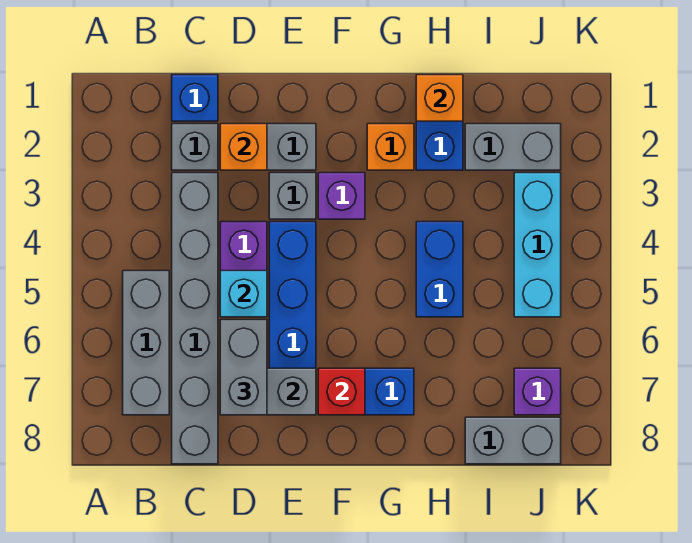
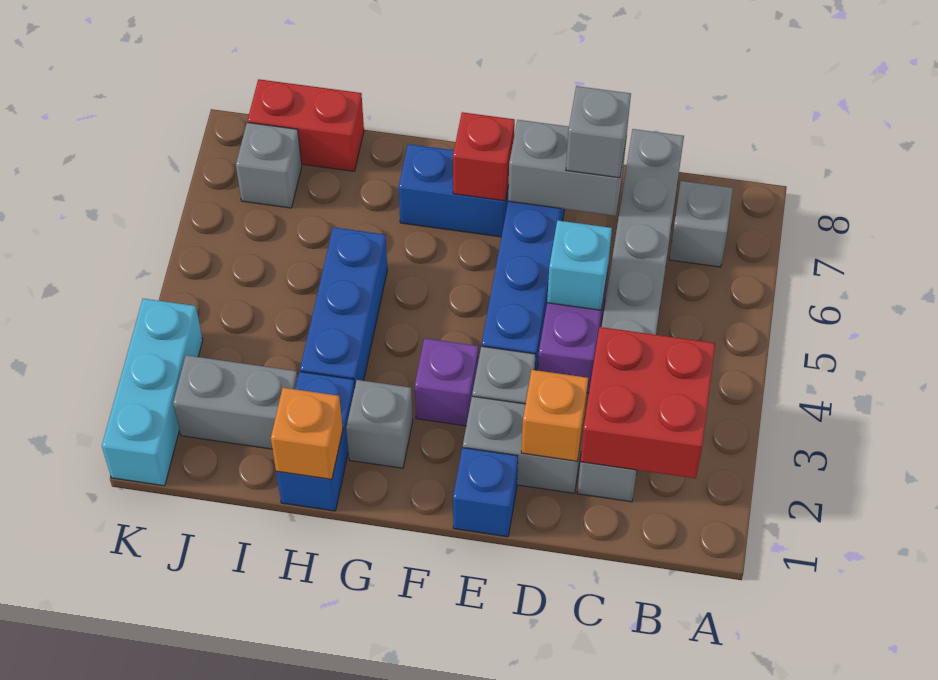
none -> red 2x2 brick [580,327,715,479]
grey 1x3 brick [123,271,169,415] -> grey 1x1 brick [669,181,733,267]
blue 1x1 brick [172,75,218,121] -> blue 1x1 brick moved to [453,448,518,537]
grey 1x2 brick [220,320,267,415] -> grey 1x1 brick [566,86,631,178]
orange 1x1 brick [367,124,414,170] -> grey 1x1 brick [346,380,413,468]
blue 1x2 brick [416,222,463,317] -> blue 1x3 brick [300,227,387,387]
grey 1x2 brick [465,417,561,464] -> red 1x2 brick [247,79,364,171]
cyan 1x3 brick [514,173,561,317] -> cyan 1x3 brick moved to [102,299,203,486]
purple 1x1 brick [514,368,561,415] -> grey 1x1 brick [236,123,302,208]

